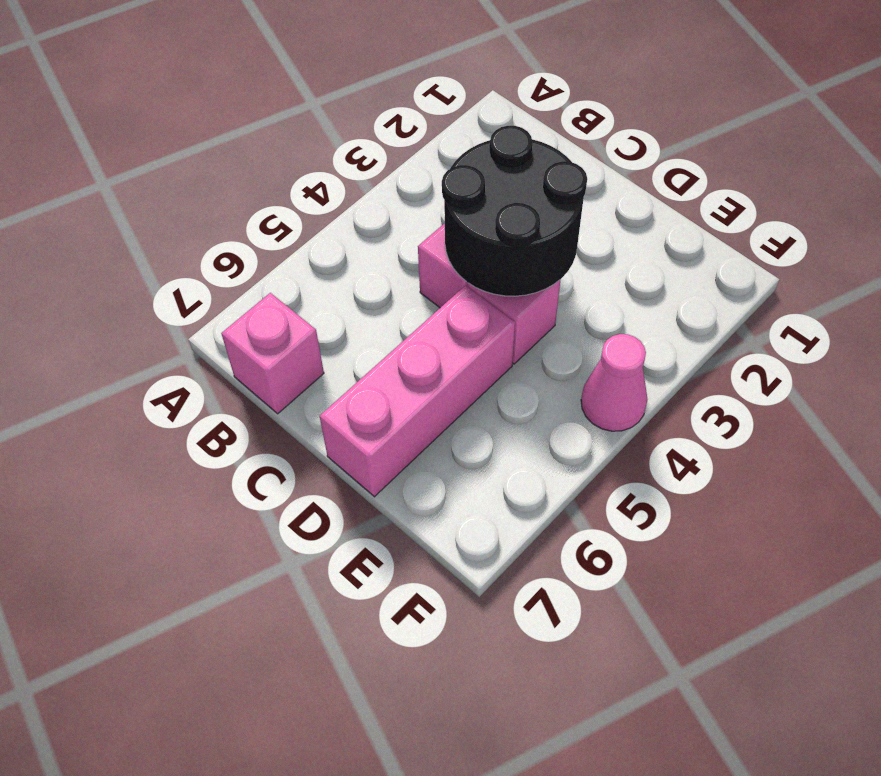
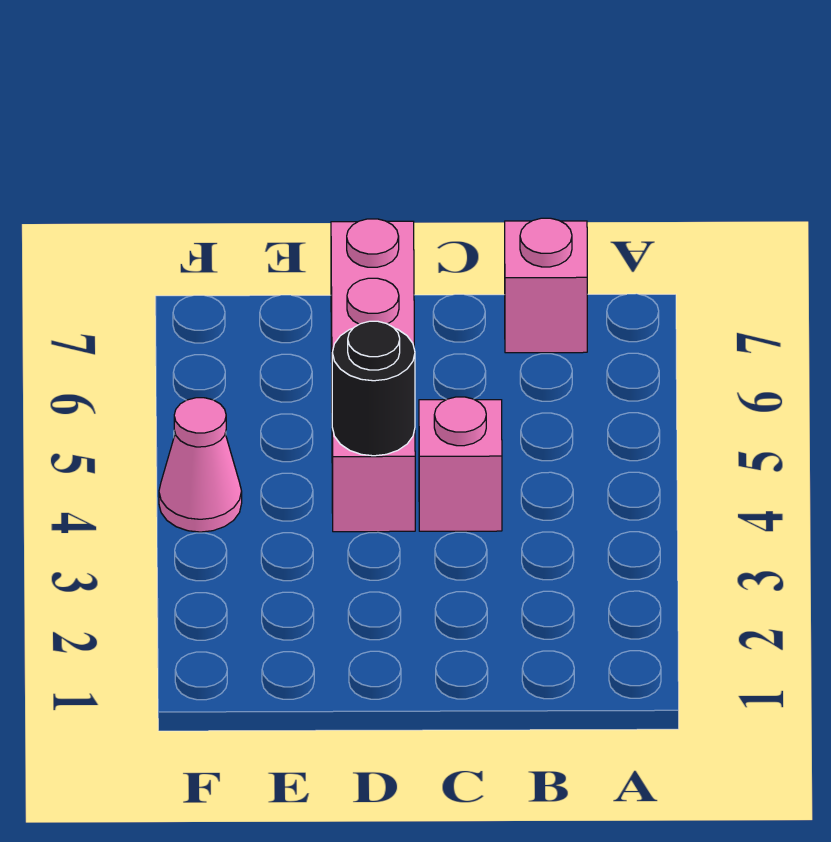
black 2x2 round brick [442,126,587,296] -> black 1x1 round brick [332,321,415,456]

